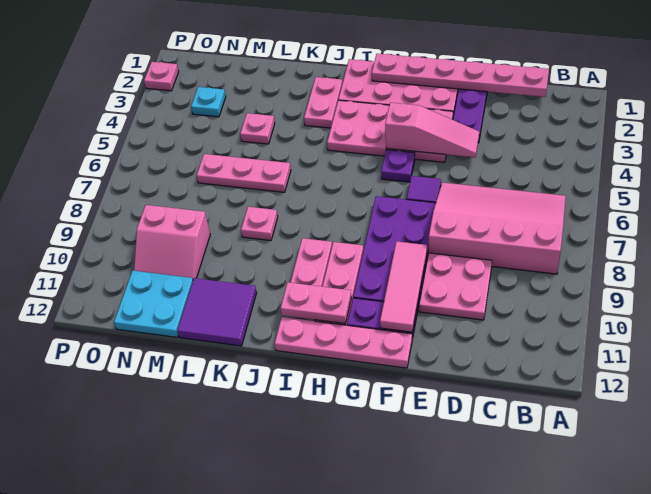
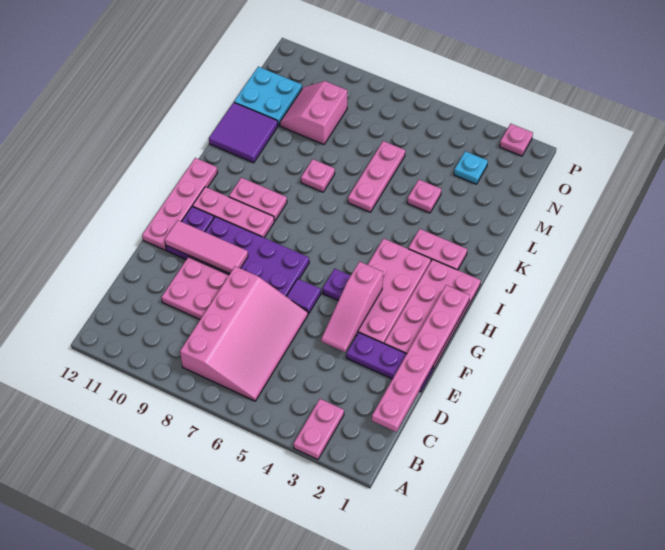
pink 1x2 plate [281,282,351,324] -> pink 1x2 plate moved to [293,399,344,460]

